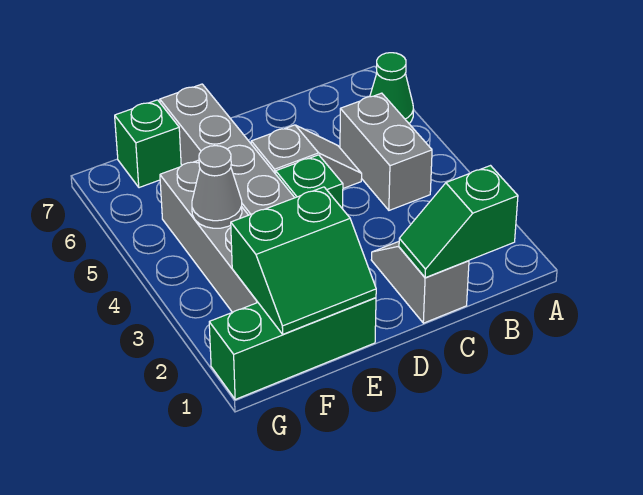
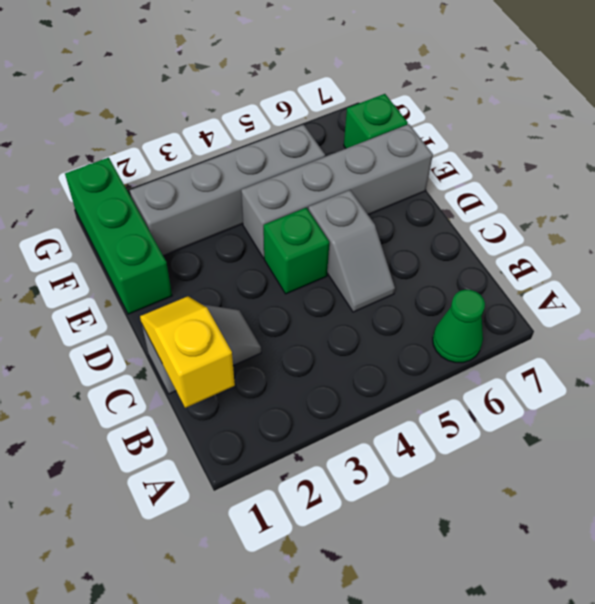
green 1x2 slope [399,166,518,278] -> yellow 1x2 slope [140,296,235,408]
grey 1x2 brick [340,93,432,210] -> none
green 2x2 slope [231,187,376,334] -> none
grey 1x1 cone [192,146,242,228] -> none

